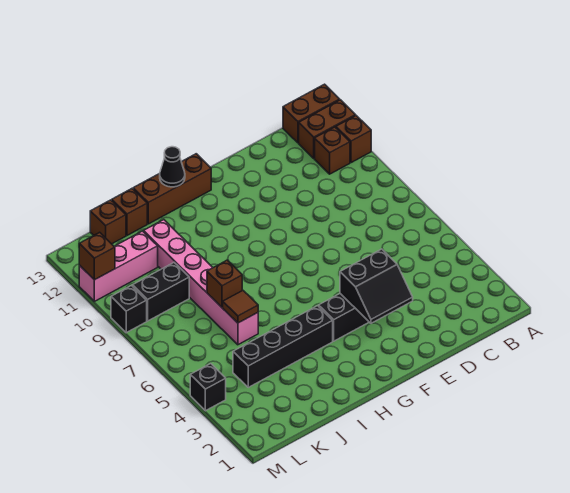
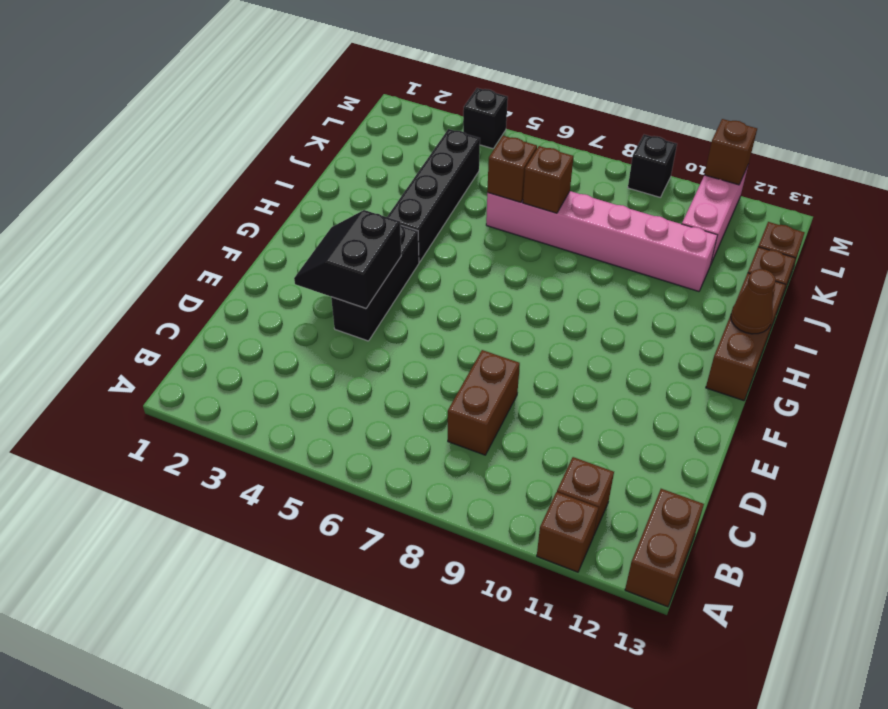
brown 1x2 brick [299,100,356,158] -> brown 1x2 brick moved to [448,350,520,455]
black 1x1 cone [160,147,185,187] -> brown 1x1 cone [731,269,775,334]
brown 1x1 tile [223,290,258,323] -> brown 1x1 brick [487,136,537,202]
black 1x2 brick [132,263,189,321] -> none

